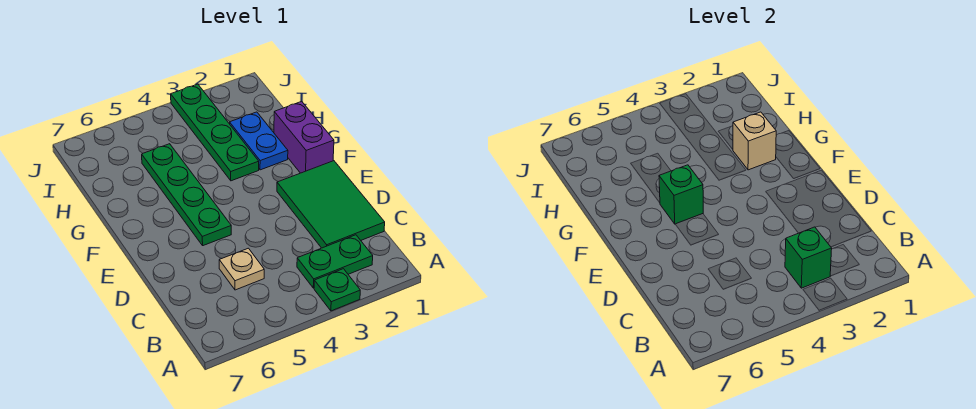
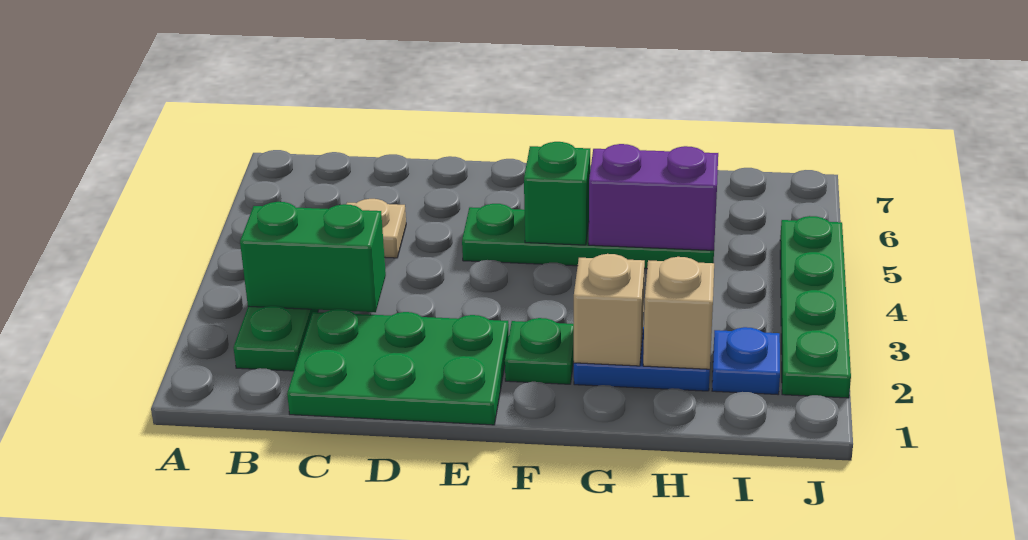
green 1x1 plate [314,269,360,311] -> green 1x1 plate moved to [505,318,574,384]
green 1x1 brick [785,227,832,288] -> green 1x2 brick [240,202,386,312]
green 2x3 tile [277,161,385,248] -> green 2x3 plate [287,309,509,425]
purple 1x2 brick [274,101,334,173] -> purple 1x2 brick moved to [589,144,718,250]
green 1x4 plate [171,84,259,181] -> green 1x4 plate turned to [780,216,851,398]
none -> tan 1x1 brick [643,257,714,369]
none -> blue 1x1 plate [712,327,780,394]

